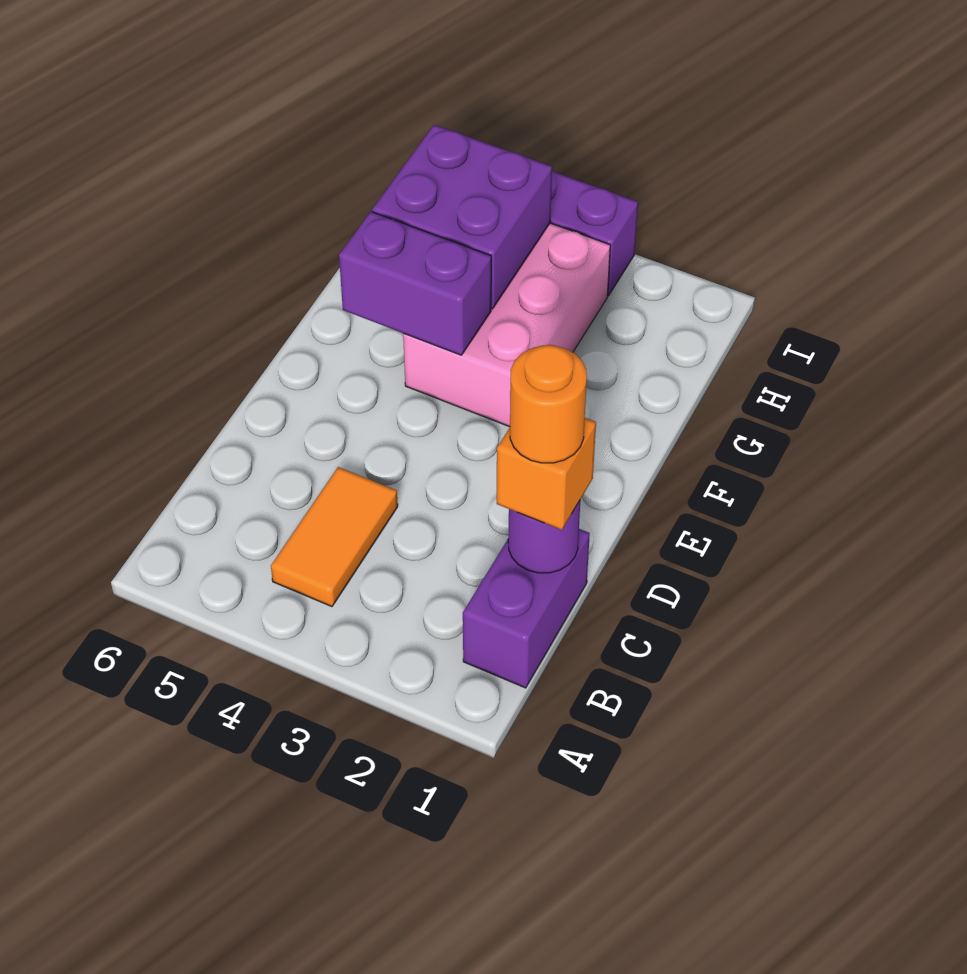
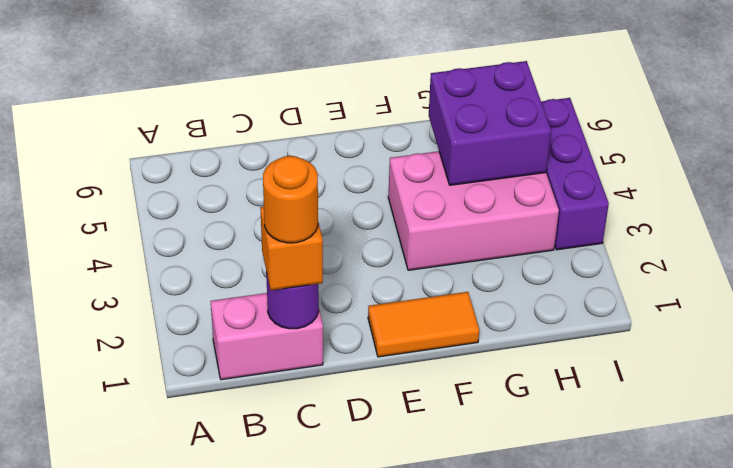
purple 1x2 brick [463,529,590,688] -> pink 1x2 brick [211,293,323,380]
orange 1x2 tile [271,467,398,607] -> orange 1x2 tile moved to [368,292,479,357]
purple 1x2 brick [339,212,491,355] -> none

